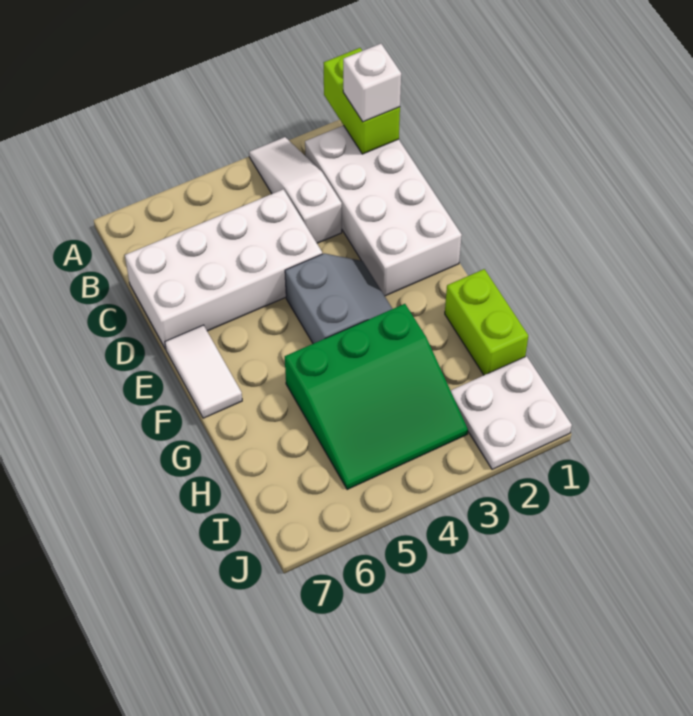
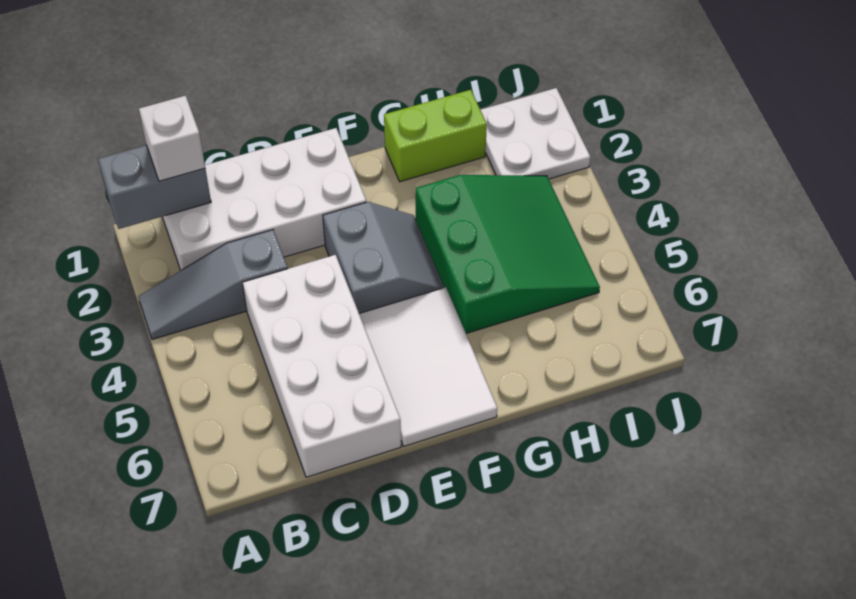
lime 1x2 brick [324,48,400,154] -> grey 1x2 brick [98,145,211,229]
white 1x3 slope [249,137,342,243] -> grey 1x3 slope [138,230,288,339]
grey 2x2 slope [285,253,392,344] -> grey 2x2 slope turned to [323,202,444,313]
white 1x2 tile [165,325,242,418] -> white 2x3 tile [359,287,497,446]

